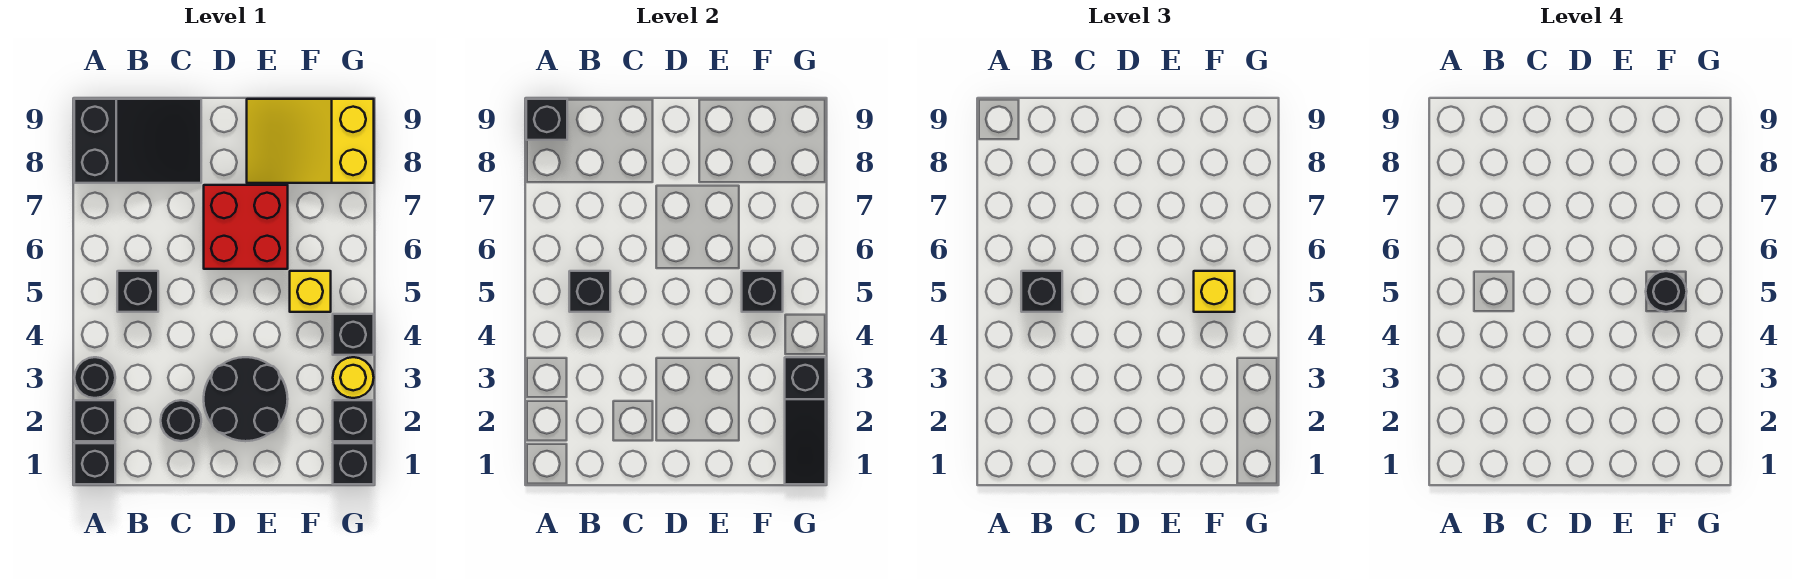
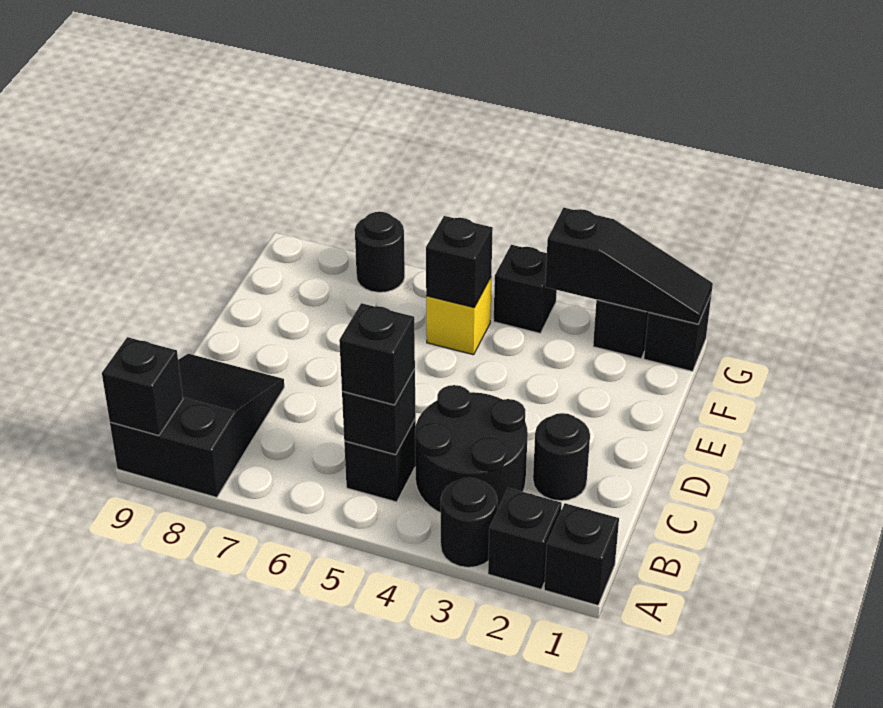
black 2x2 round brick [204,357,288,441] -> black 2x2 round brick moved to [415,385,528,513]
red 2x2 brick [204,185,288,269] -> none
yellow 2x3 slope [247,99,374,183] -> none
yellow 1x1 brick [1194,271,1235,312] -> none
black 1x1 round brick [1646,271,1687,312] -> black 1x1 round brick moved to [355,212,405,292]
yellow 1x1 round brick [333,357,374,398] -> none

